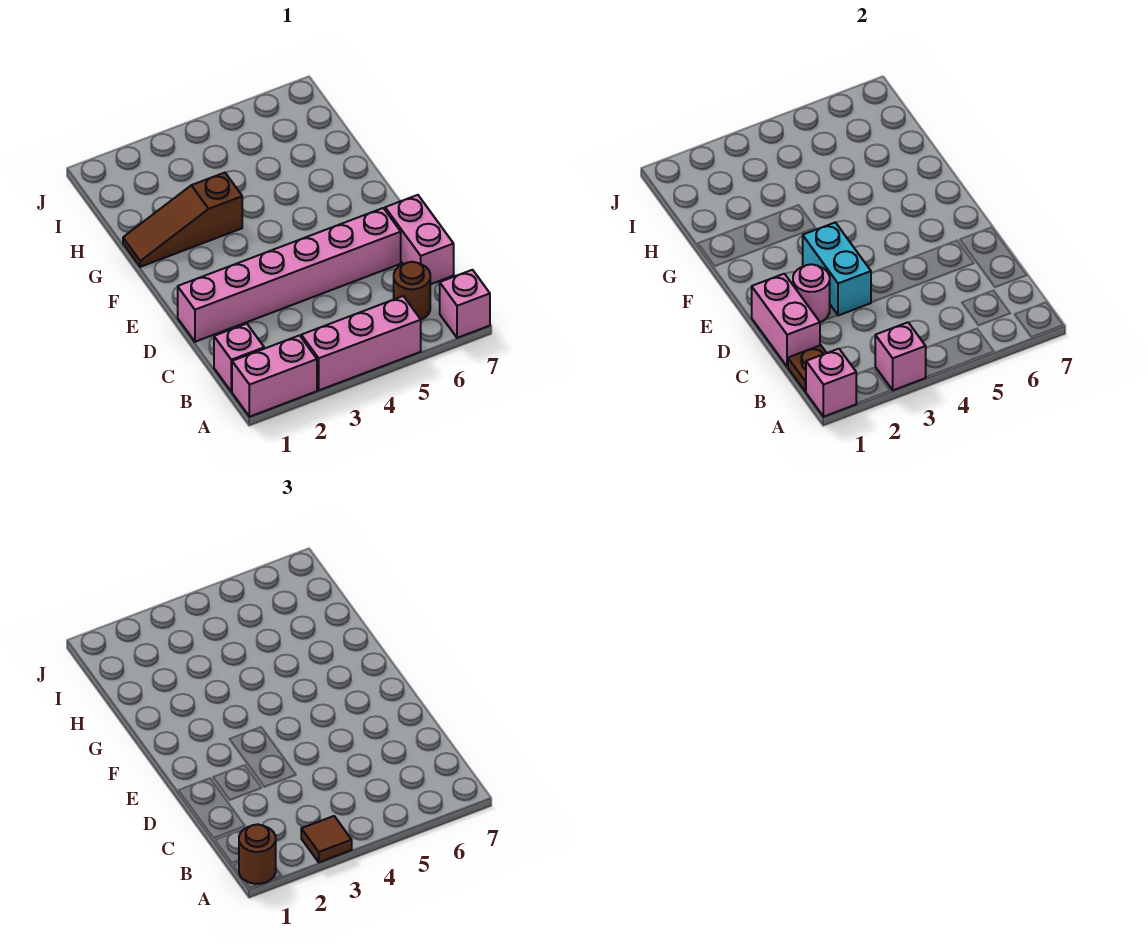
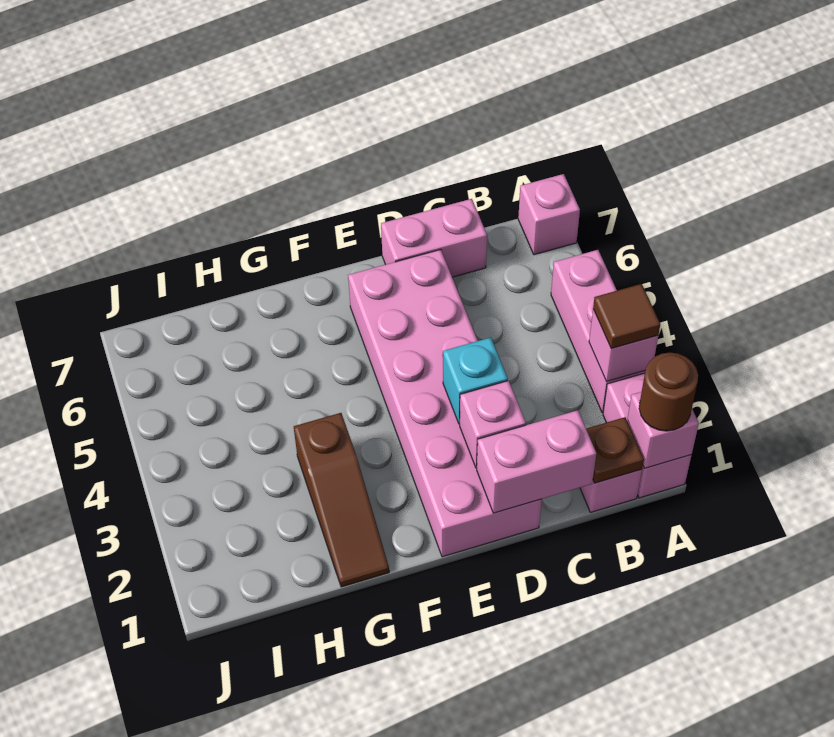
brown 1x1 round brick [394,262,430,320] -> none
pink 1x6 brick [178,208,401,342] -> pink 2x6 brick [348,250,542,557]
pink 1x1 round brick [793,264,830,322] -> pink 1x1 brick [460,381,526,468]
cyan 1x2 brick [803,222,871,316] -> cyan 1x1 brick [443,337,508,424]

